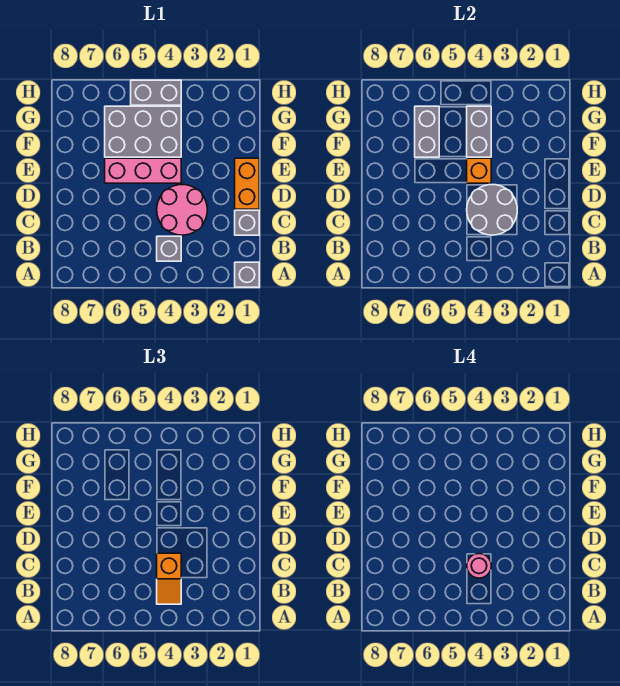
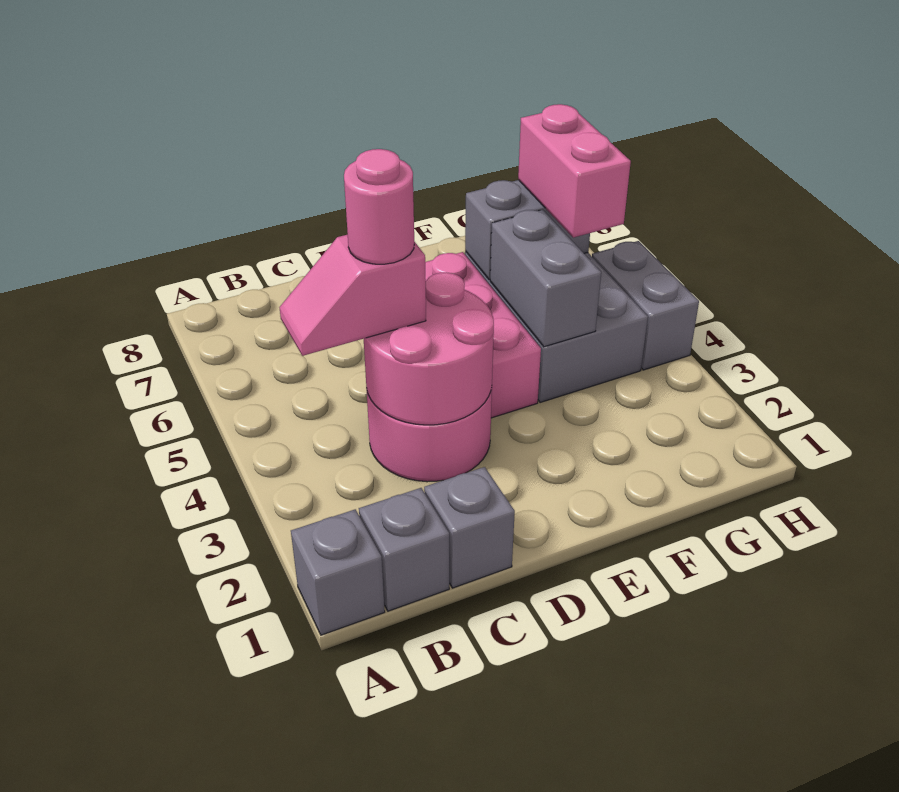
grey 1x1 brick [157,236,181,261] -> grey 1x1 brick moved to [359,488,449,611]
orange 1x2 slope [157,553,181,604] -> pink 1x2 slope [279,235,426,356]
grey 2x2 round brick [467,185,517,235] -> pink 2x2 round brick [364,272,494,425]
orange 1x2 brick [235,158,259,209] -> none
orange 1x1 brick [467,158,491,183] -> none
grey 1x2 brick [467,106,491,157] -> grey 1x2 brick turned to [490,210,601,347]
none -> pink 1x2 brick [518,104,631,238]

